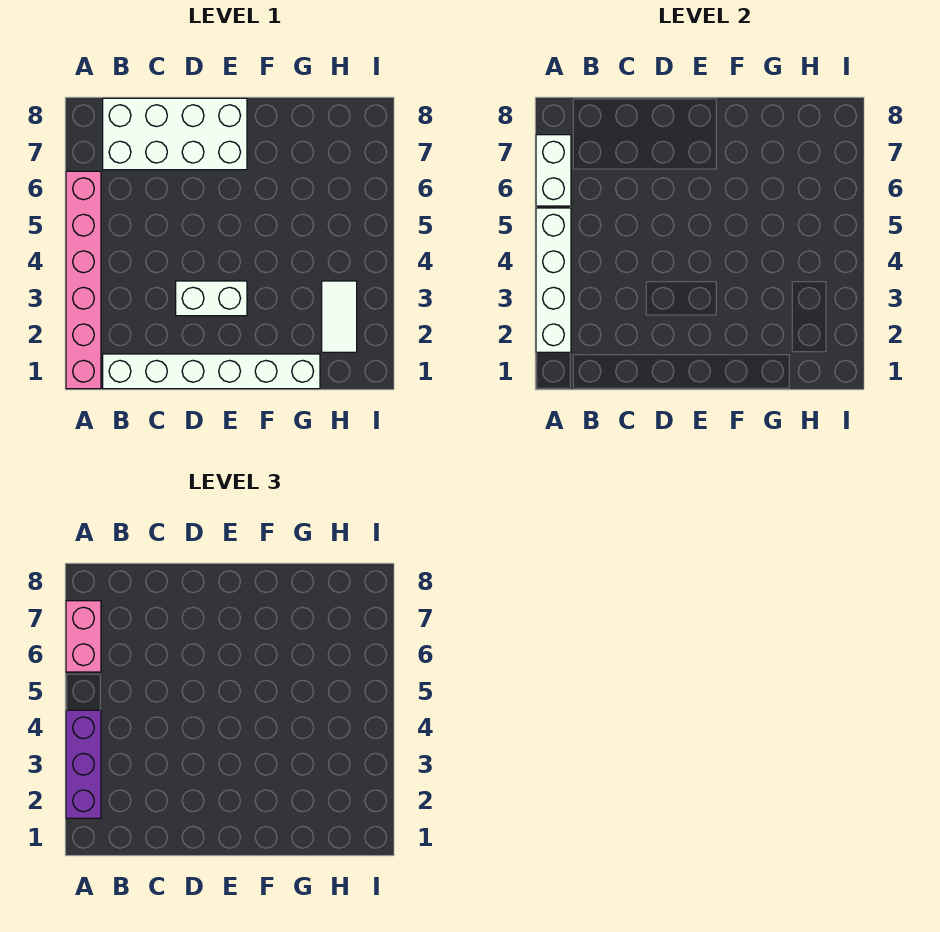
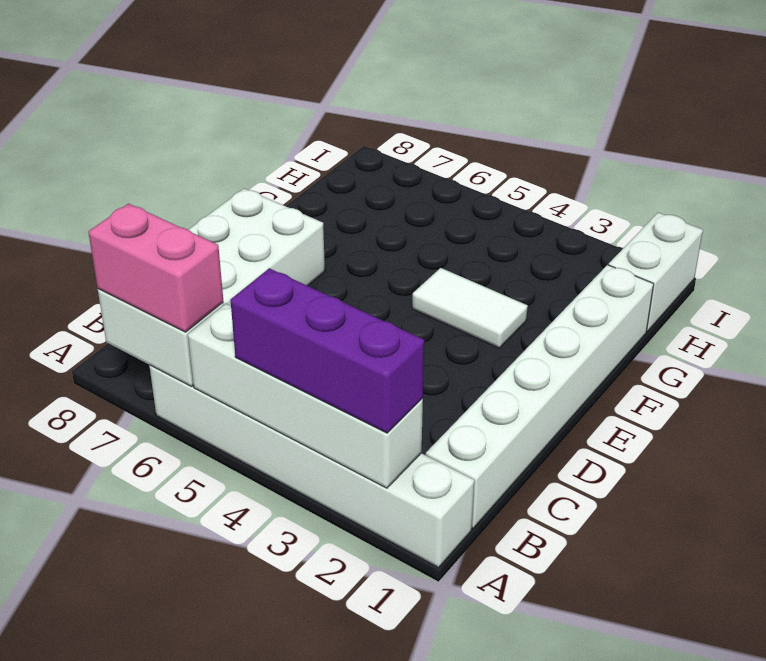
pink 1x6 brick [66,171,101,389] -> white 1x6 brick [149,365,474,568]
white 1x2 brick [176,281,247,316] -> white 1x2 brick moved to [609,213,703,331]
white 1x2 tile [322,281,357,352] -> white 1x2 tile moved to [412,268,528,348]

